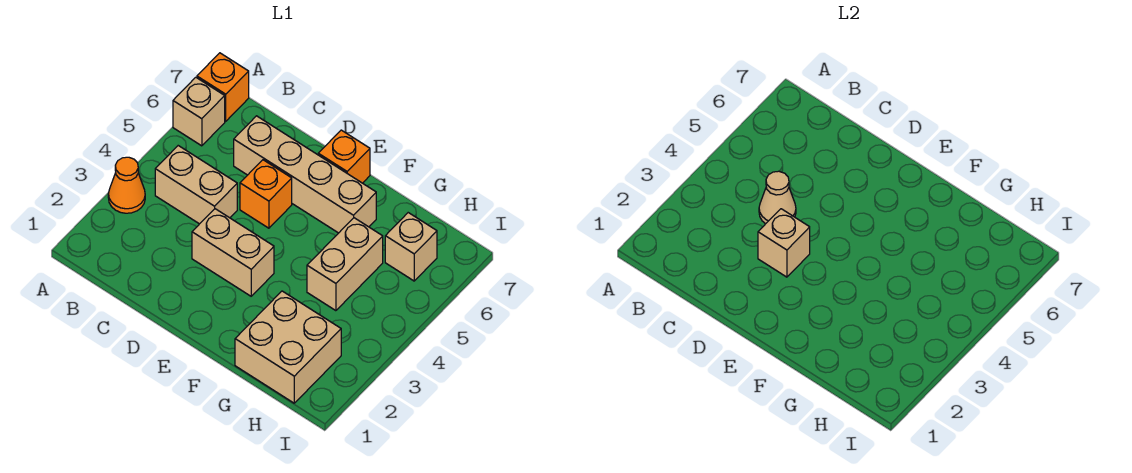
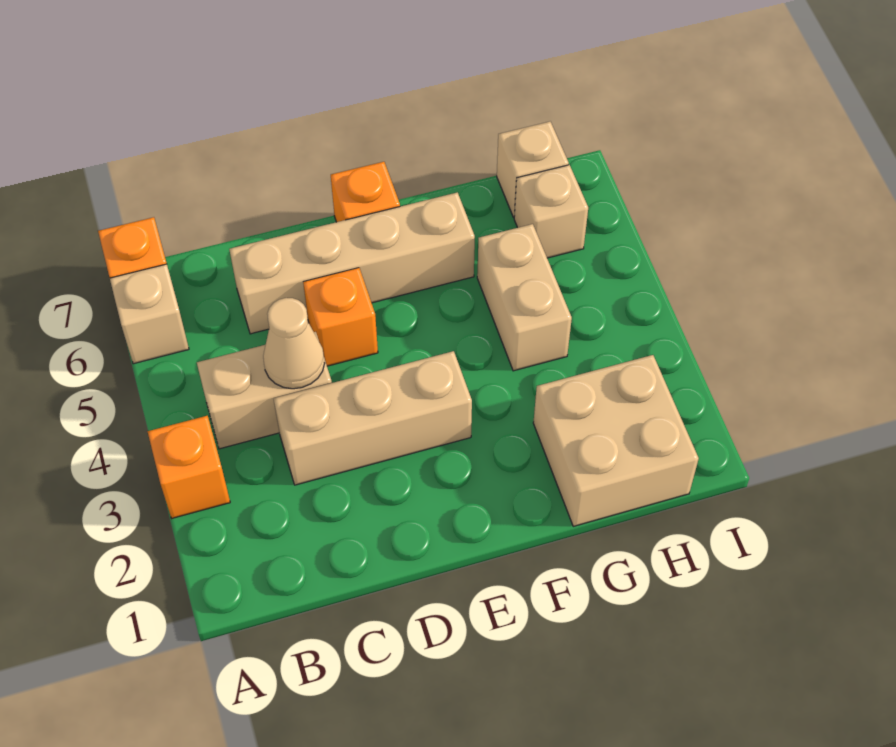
orange 1x1 cone [108,157,145,213] -> orange 1x1 brick [148,416,230,518]
tan 1x2 brick [192,209,274,296] -> tan 1x3 brick [274,351,472,485]
tan 1x1 brick [758,209,810,277] -> tan 1x1 brick moved to [497,122,569,217]

